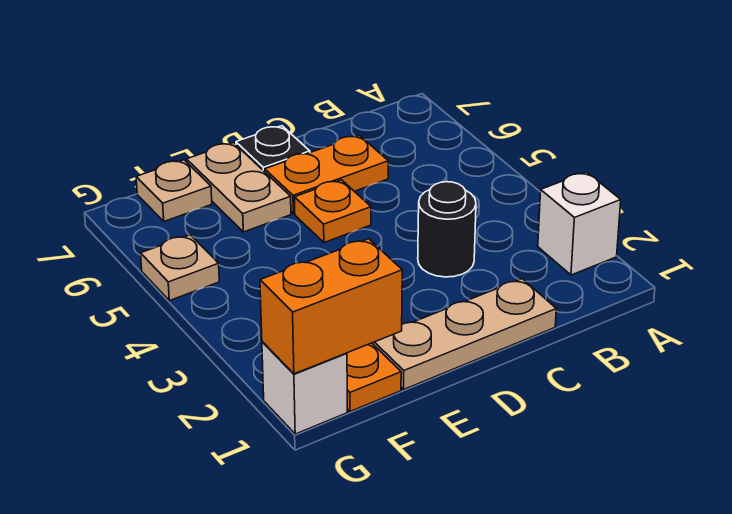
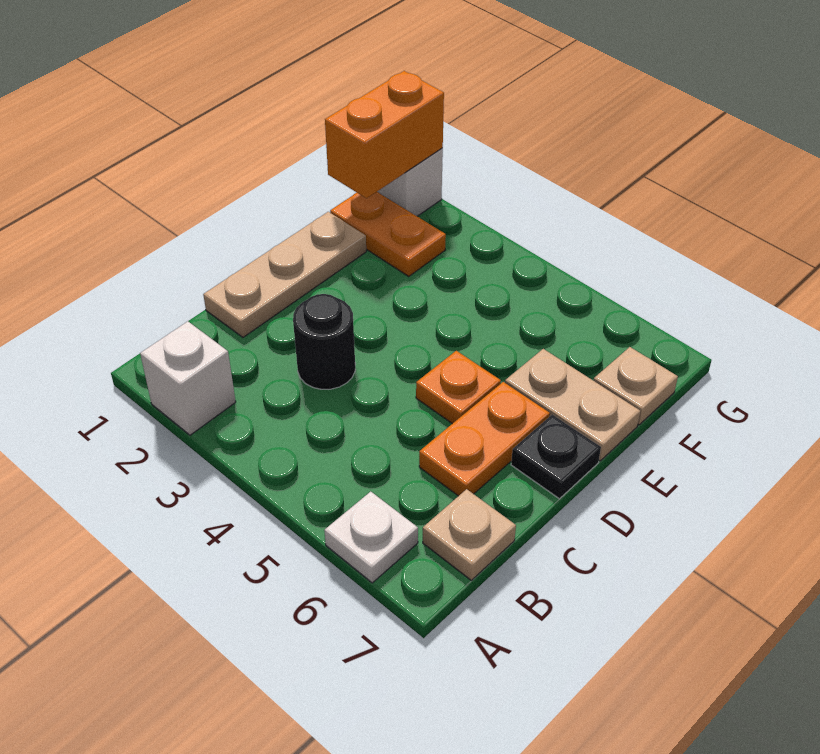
none -> white 1x1 plate [324,492,418,583]
tan 1x1 plate [141,235,219,301] -> tan 1x1 plate moved to [423,489,516,580]

